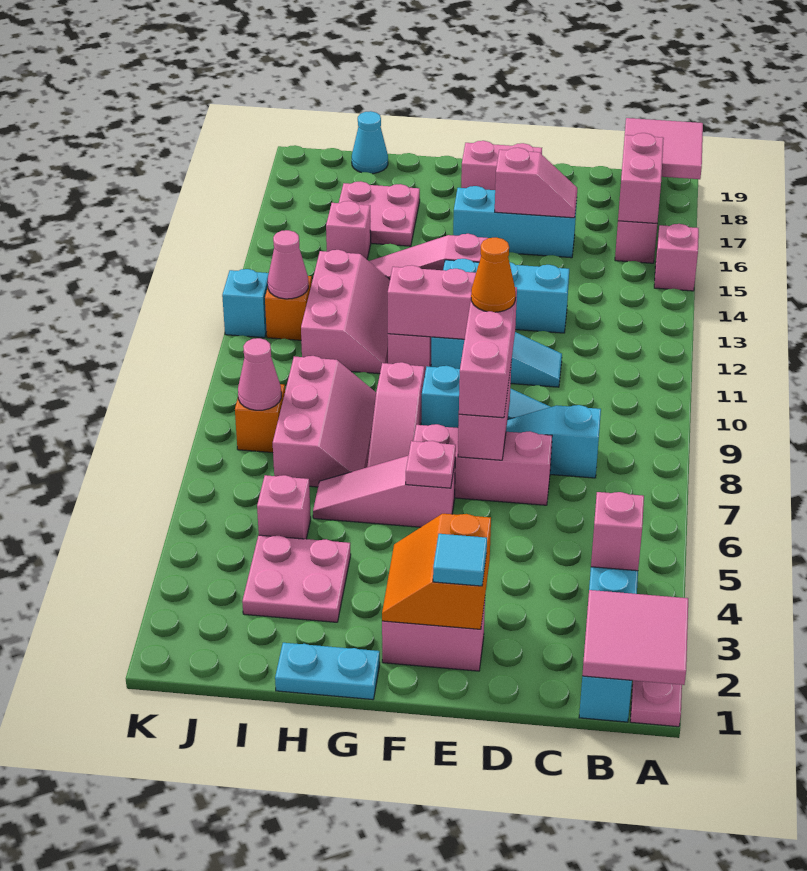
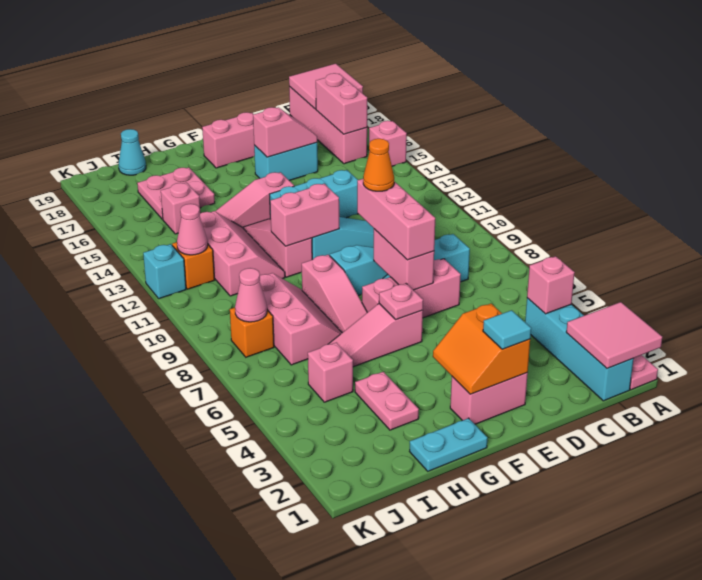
cyan 1x3 brick [453,186,577,258] -> cyan 1x2 brick [254,143,318,181]
pink 2x2 plate [242,535,351,622] -> pink 1x2 plate [355,372,419,430]

